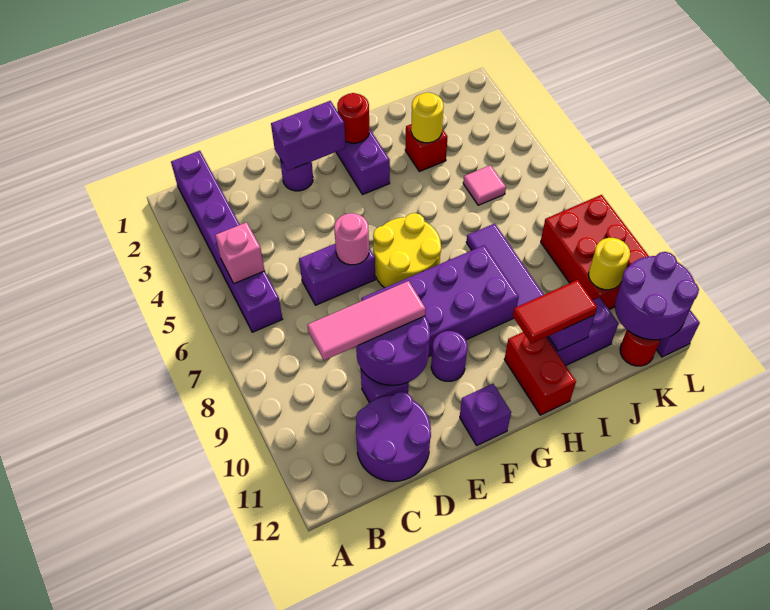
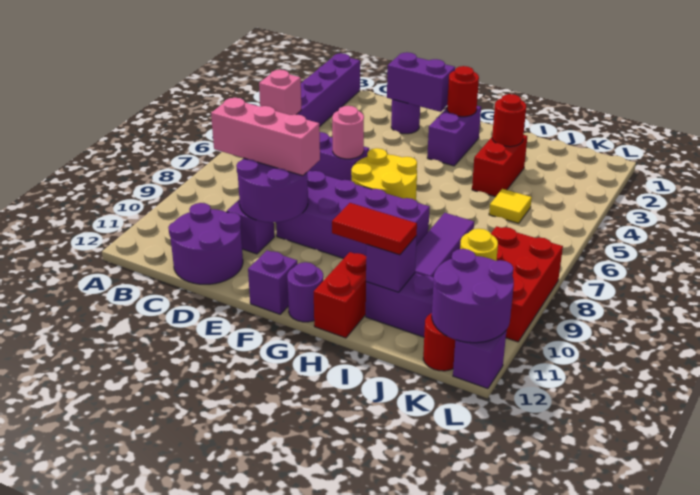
pink 1x3 tile [307,281,426,360] -> pink 1x3 brick [211,98,320,176]
purple 1x1 round brick [431,331,467,381] -> purple 1x1 round brick moved to [287,262,323,322]
red 1x1 brick [405,124,447,172] -> red 1x2 brick [472,135,527,197]
yellow 1x1 round brick [411,92,444,143] -> red 1x1 round brick [492,94,526,147]
pink 1x1 tile [463,165,506,205] -> yellow 1x1 tile [489,189,532,223]

